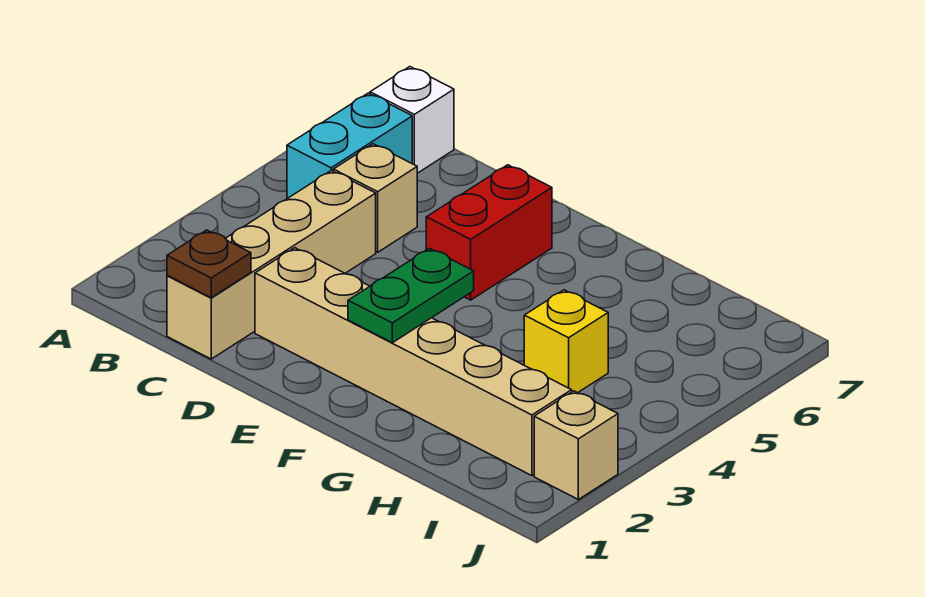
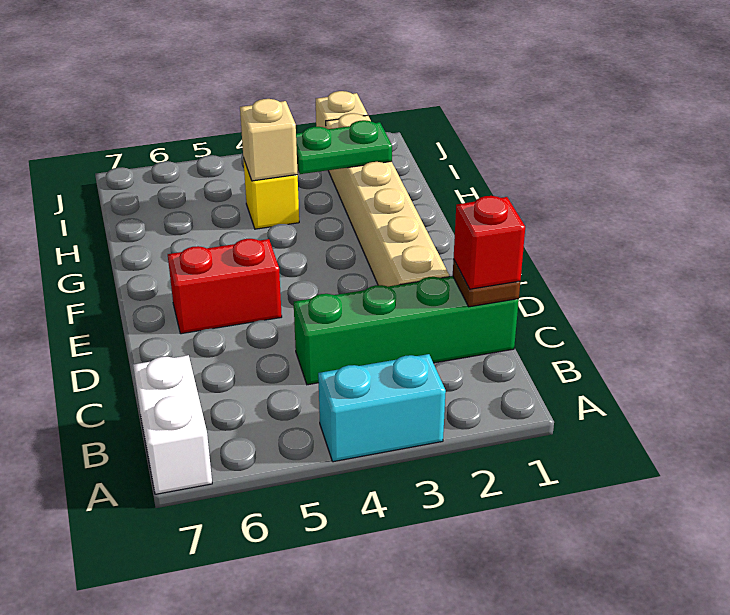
cyan 1x2 brick [287,93,412,199] -> cyan 1x2 brick moved to [318,354,446,462]
white 1x1 brick [370,67,454,173] -> white 1x2 brick [133,355,212,494]
tan 1x4 brick [167,170,376,359] -> green 1x4 brick [294,276,519,385]
none -> red 1x1 brick [454,196,525,289]
tan 1x1 brick [333,144,417,252] -> tan 1x1 brick moved to [240,99,298,181]
green 1x2 plate [348,248,474,343] -> green 1x2 plate moved to [296,120,392,174]

